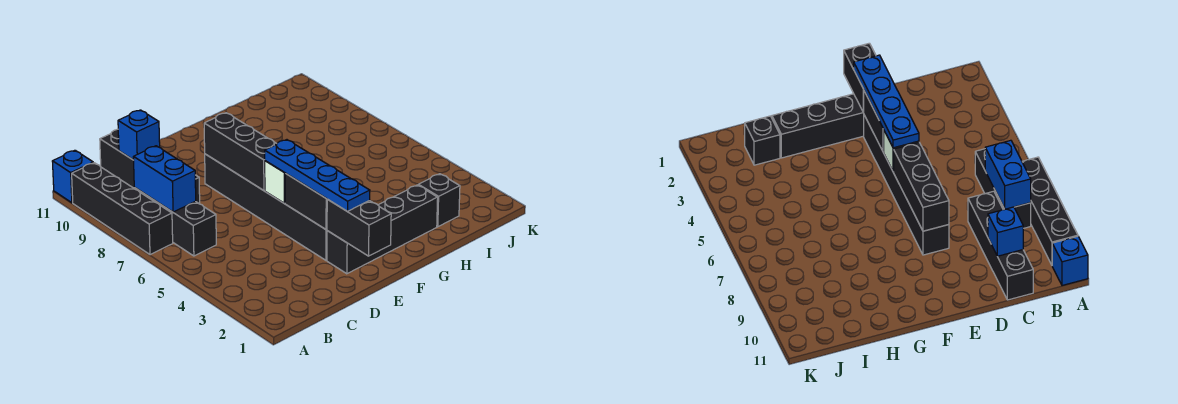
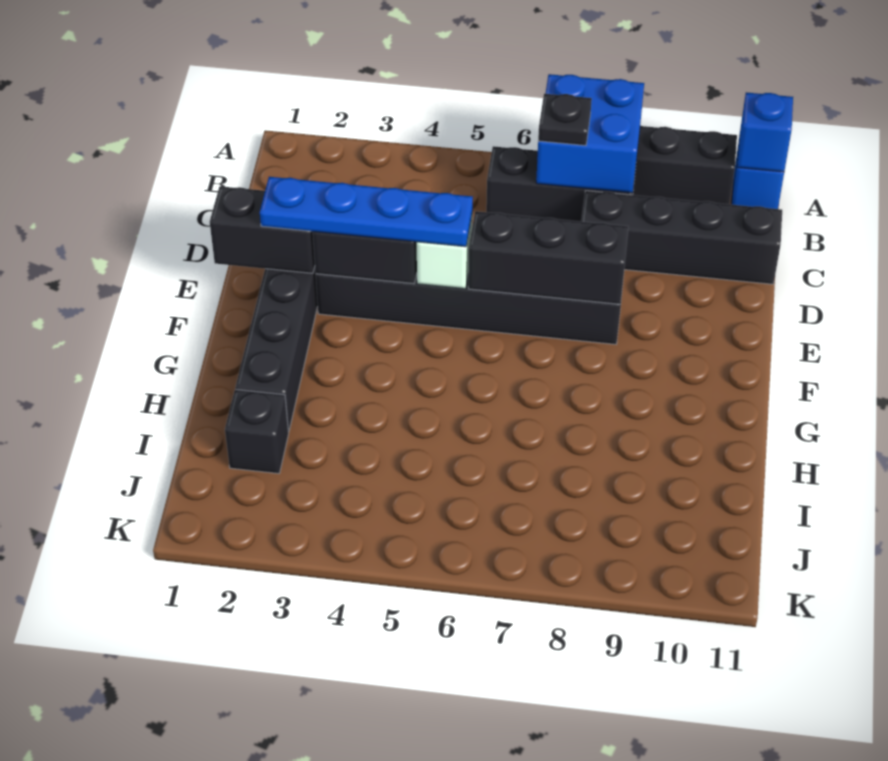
blue 1x2 brick [133,146,196,212] -> blue 2x2 brick [536,74,644,193]
none -> black 1x1 plate [538,94,592,146]
blue 1x1 brick [118,110,160,160] -> blue 1x1 brick moved to [737,92,793,172]

